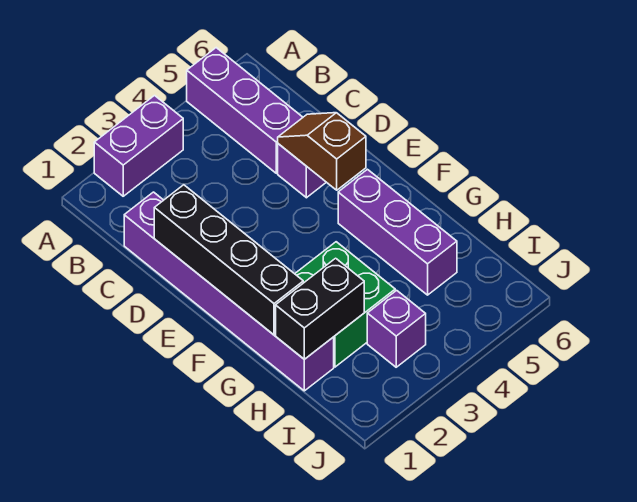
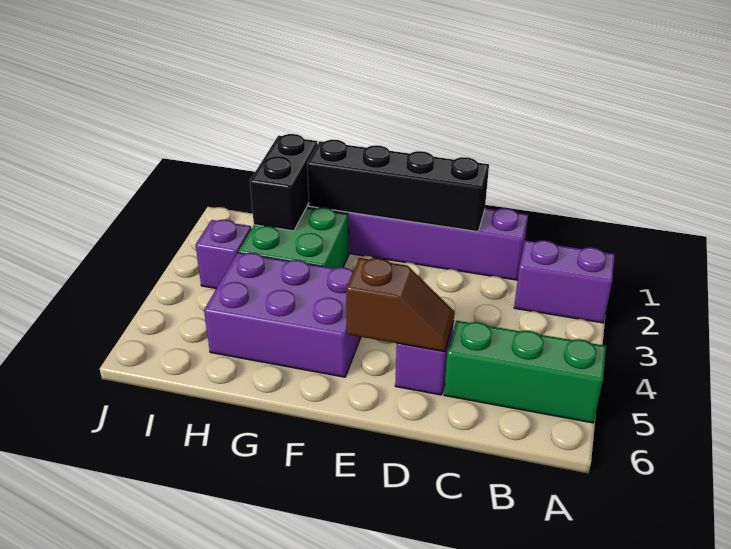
purple 1x2 brick [94,96,183,196] -> purple 1x2 brick turned to [514,240,615,323]
purple 1x3 brick [187,48,303,173] -> green 1x3 brick [444,321,606,423]
purple 1x3 brick [338,169,457,295] -> purple 2x3 brick [204,253,361,377]

